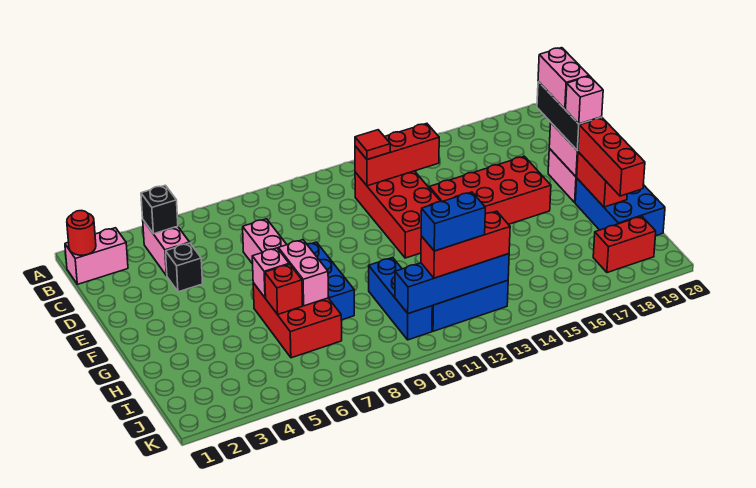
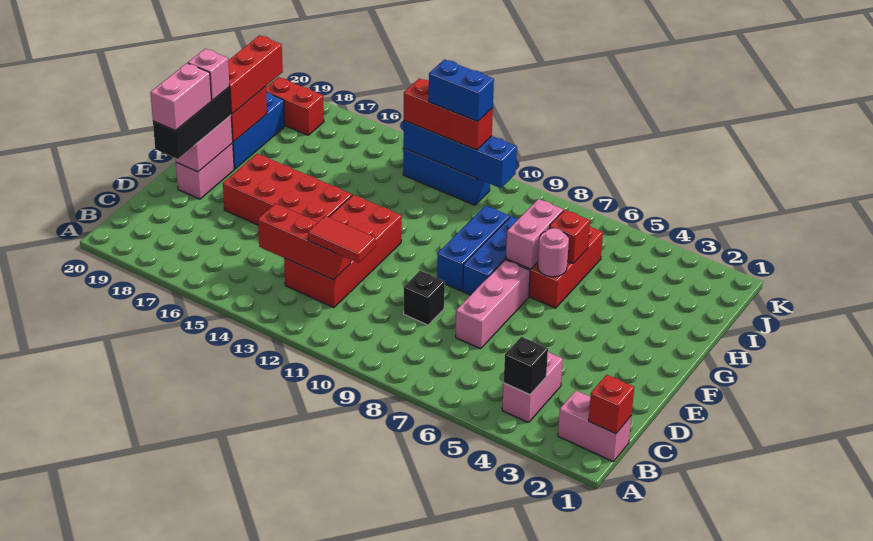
red 1x1 round brick [67,211,96,255] -> red 1x1 brick [589,375,634,434]
red 1x1 tile [355,130,390,160] -> red 1x2 tile [308,216,376,263]
black 1x1 brick [166,243,203,292] -> black 1x1 brick moved to [404,271,445,325]
pink 1x1 brick [252,248,289,298] -> pink 1x1 round brick [538,228,569,277]
blue 1x3 brick [369,258,432,340] -> blue 1x3 brick moved to [437,206,510,291]

